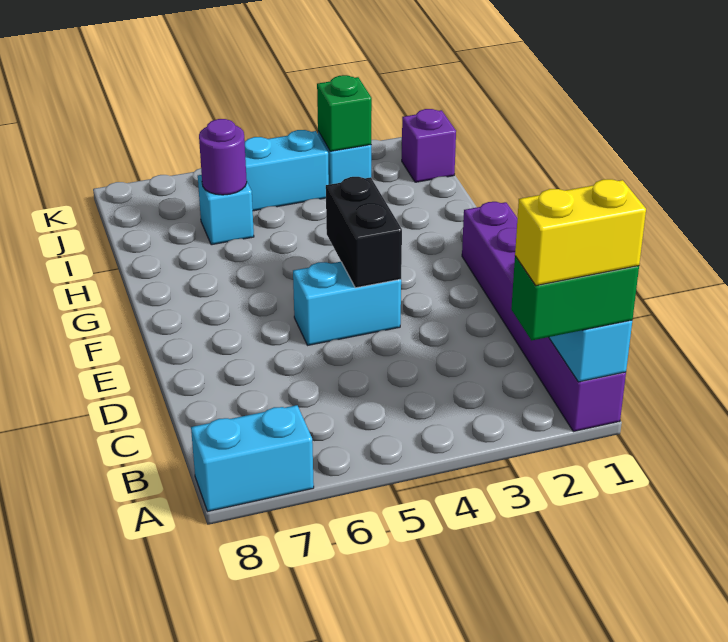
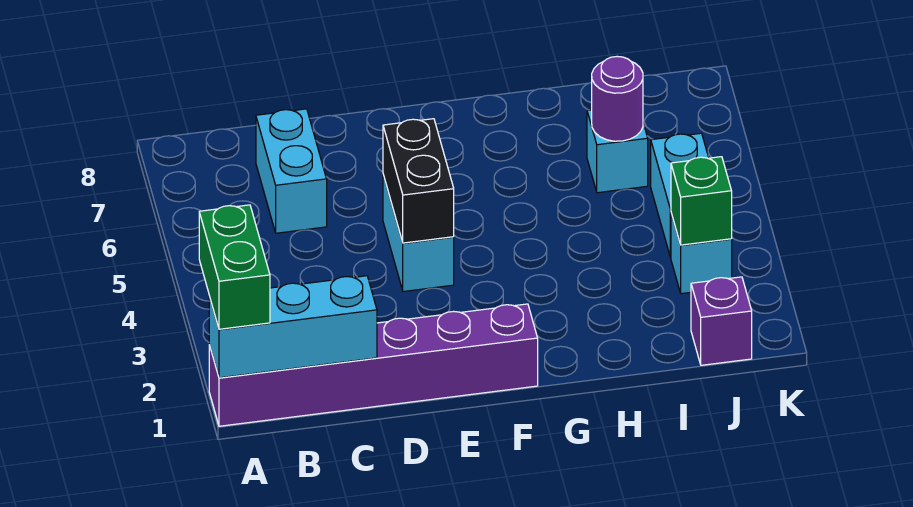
yellow 1x2 brick [515,179,646,286] -> none
cyan 1x2 brick [191,405,314,511] -> cyan 1x2 brick moved to [256,109,327,233]
black 1x2 brick [326,177,402,288] -> black 1x2 brick turned to [383,119,454,243]

